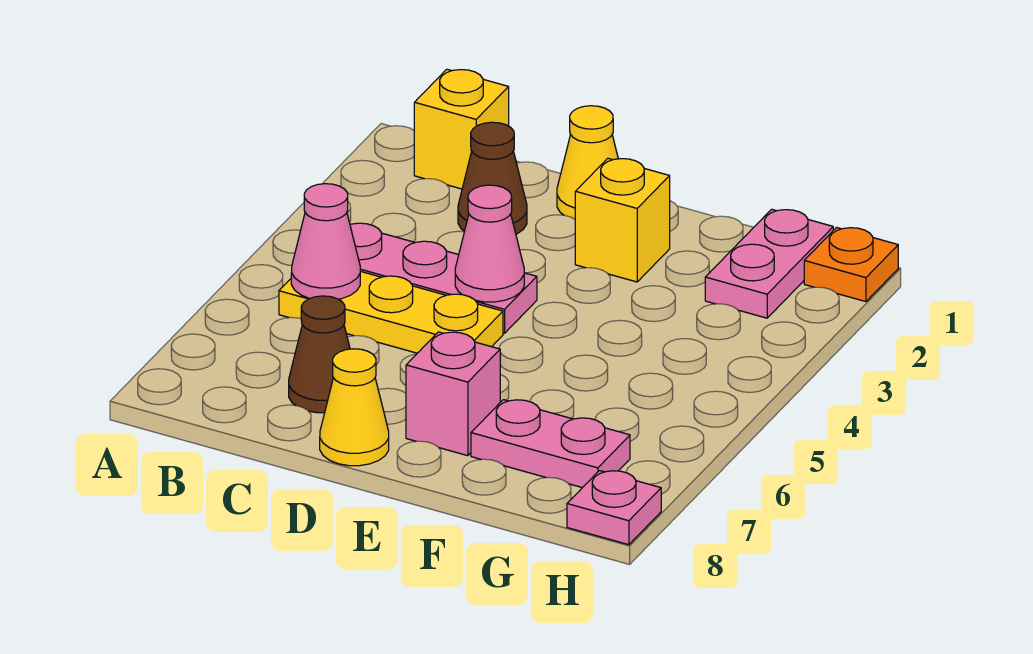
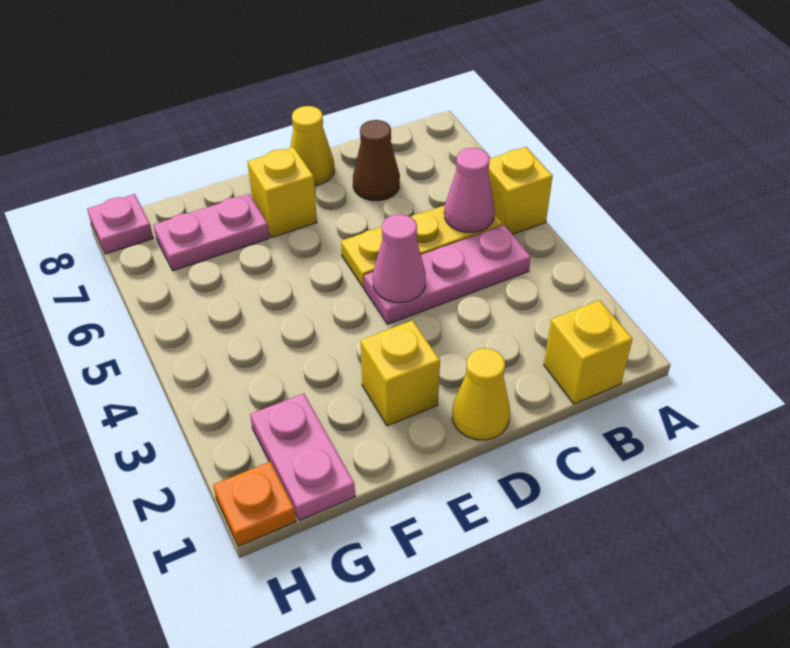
none -> yellow 1x1 brick [488,147,553,234]
brown 1x1 cone [458,122,527,234] -> none
pink 1x1 brick [406,332,500,456] -> yellow 1x1 brick [247,147,317,237]

